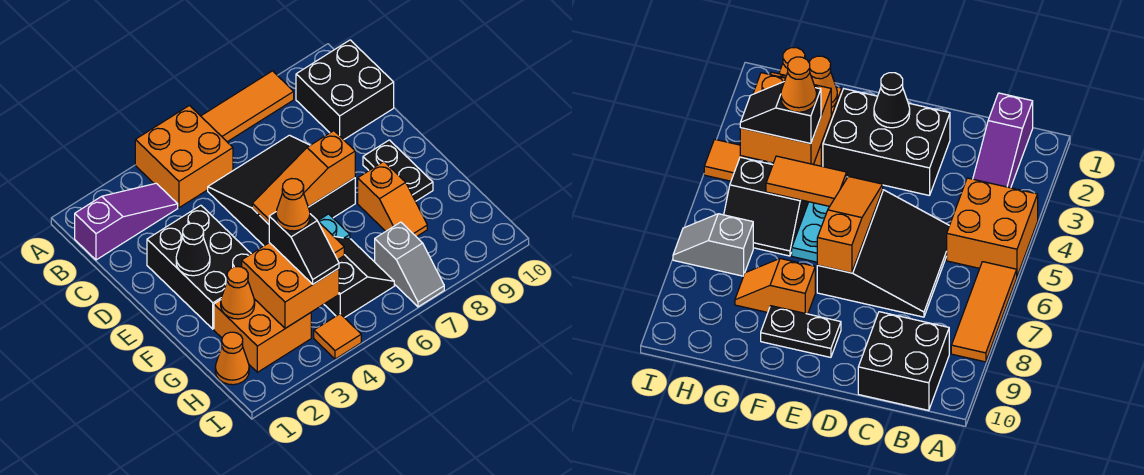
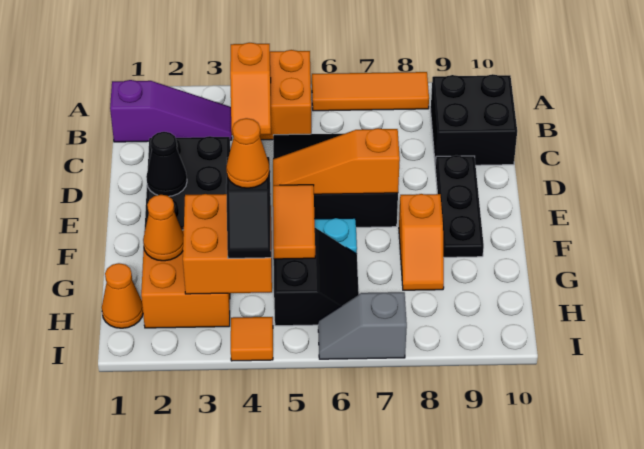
none -> orange 1x2 slope [230,43,271,135]
black 1x2 plate [363,140,433,201] -> black 1x3 plate [435,155,484,257]
grey 1x2 slope [375,222,444,307] -> grey 1x2 slope turned to [318,292,407,359]

